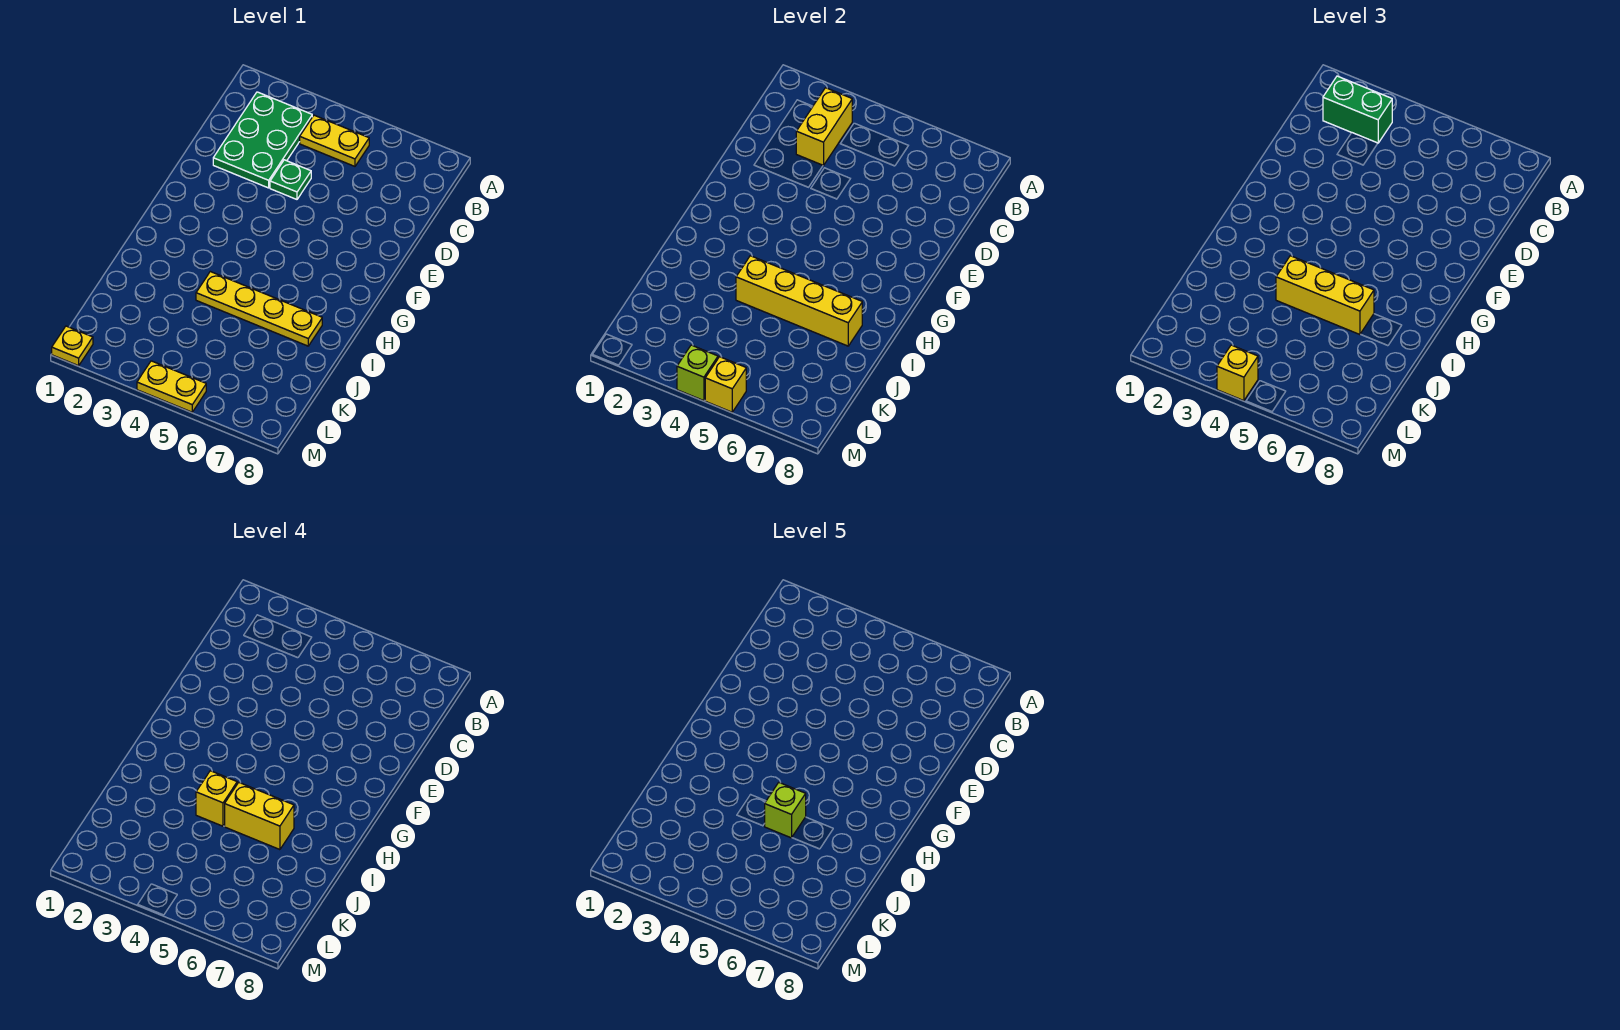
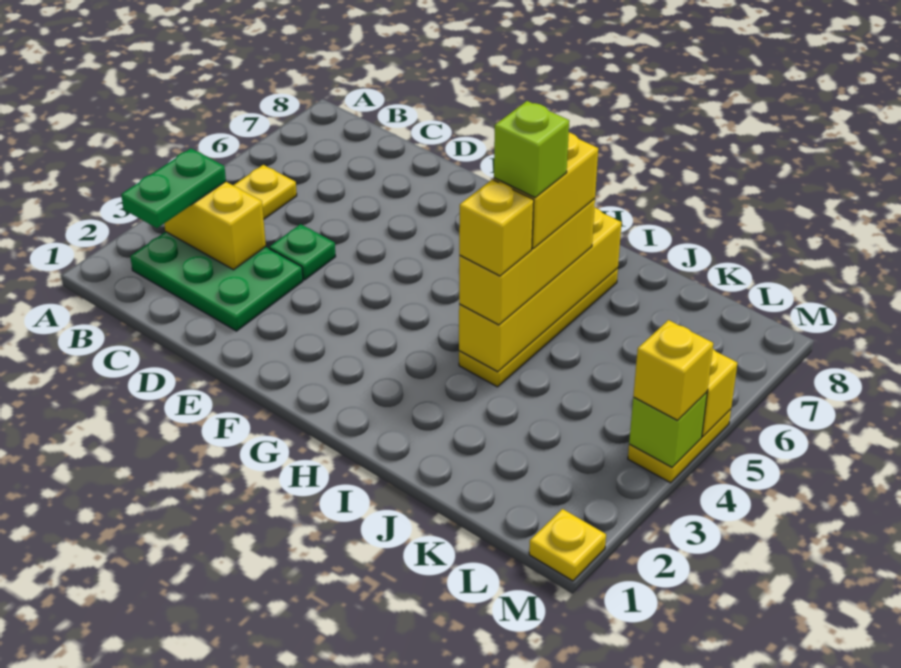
green 1x2 brick [1323,76,1392,143] -> green 1x2 plate [121,148,226,228]

